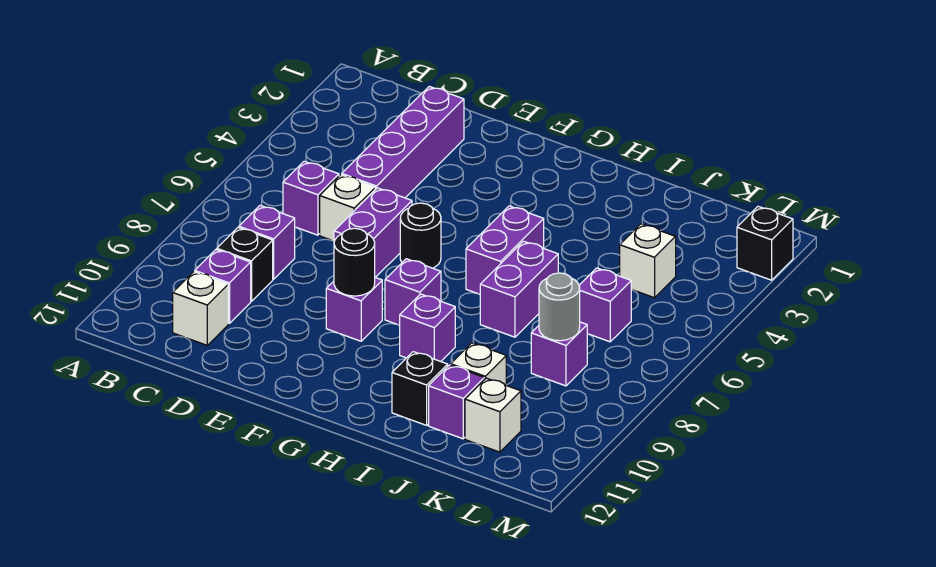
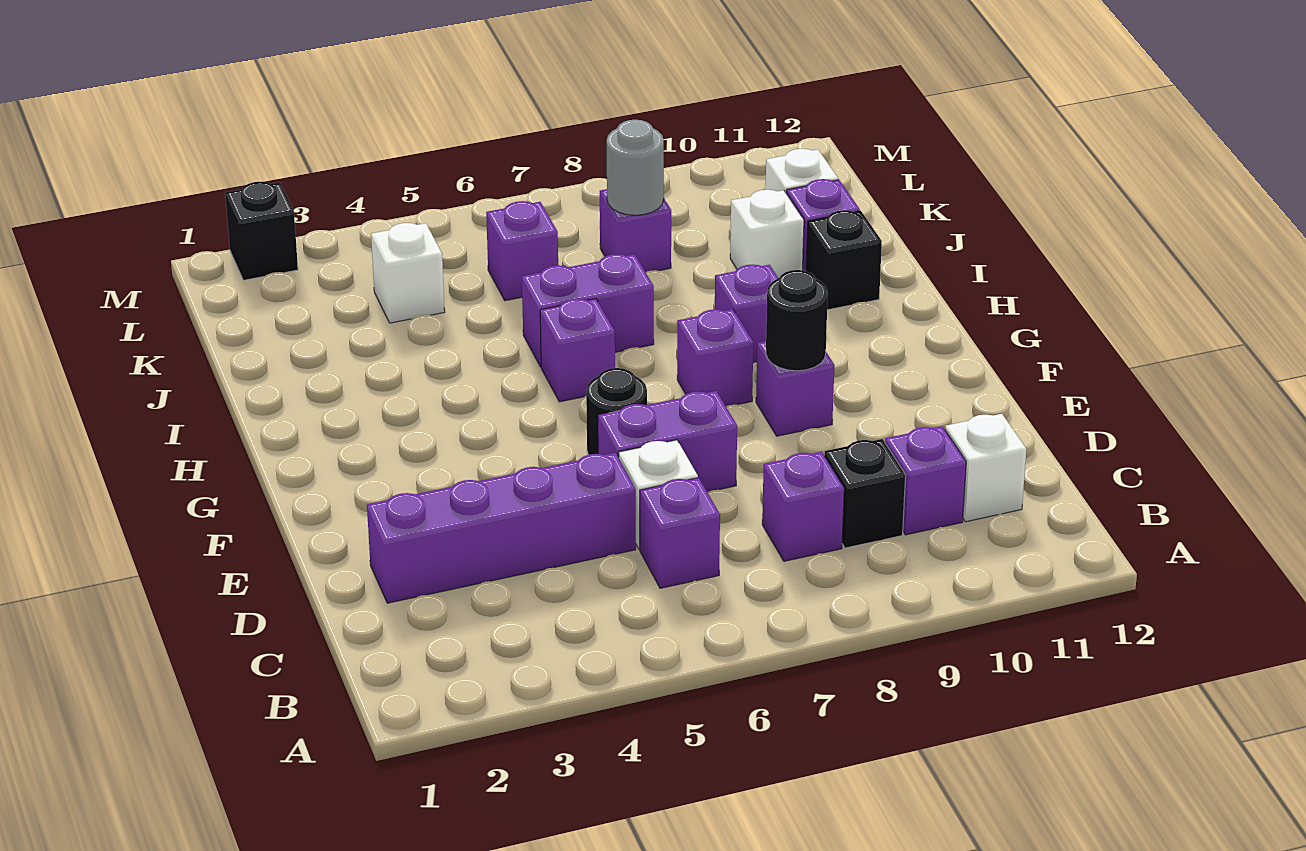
purple 1x2 brick [466,206,544,294] -> purple 1x1 brick [540,299,615,402]

